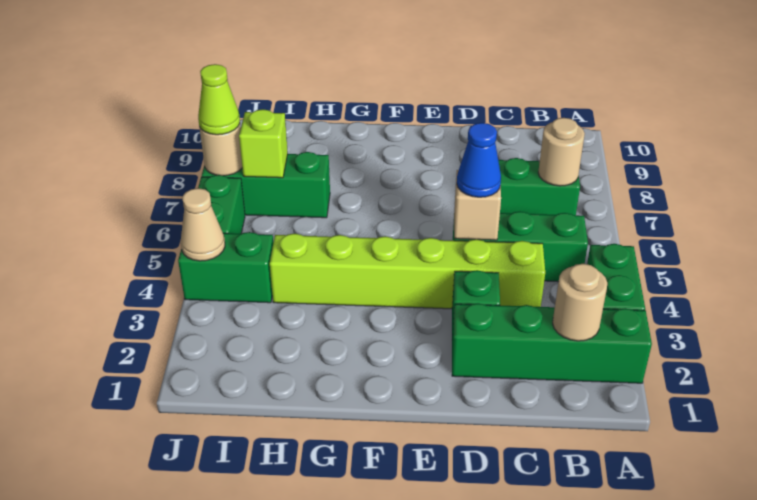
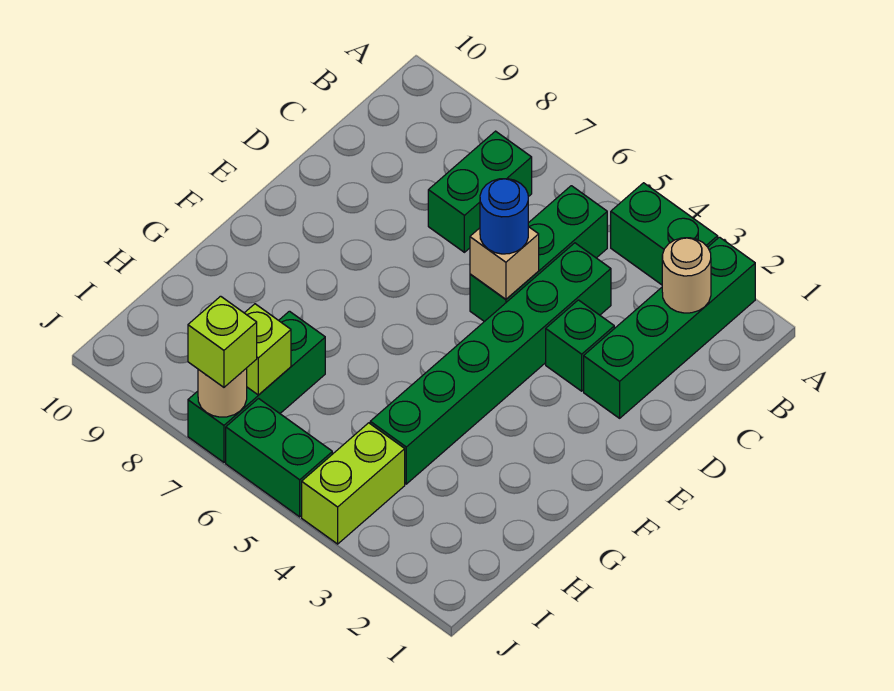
tan 1x1 round brick [538,118,585,186] -> none
lime 1x6 brick [270,234,545,309] -> green 1x6 brick [370,243,611,484]
blue 1x1 cone [457,123,501,197] -> blue 1x1 round brick [480,179,528,254]
green 1x2 brick [178,232,273,303] -> lime 1x2 brick [302,423,405,544]
tan 1x1 cone [181,188,225,261] -> none
lime 1x1 cone [198,64,240,135] -> lime 1x1 brick [188,296,257,387]

